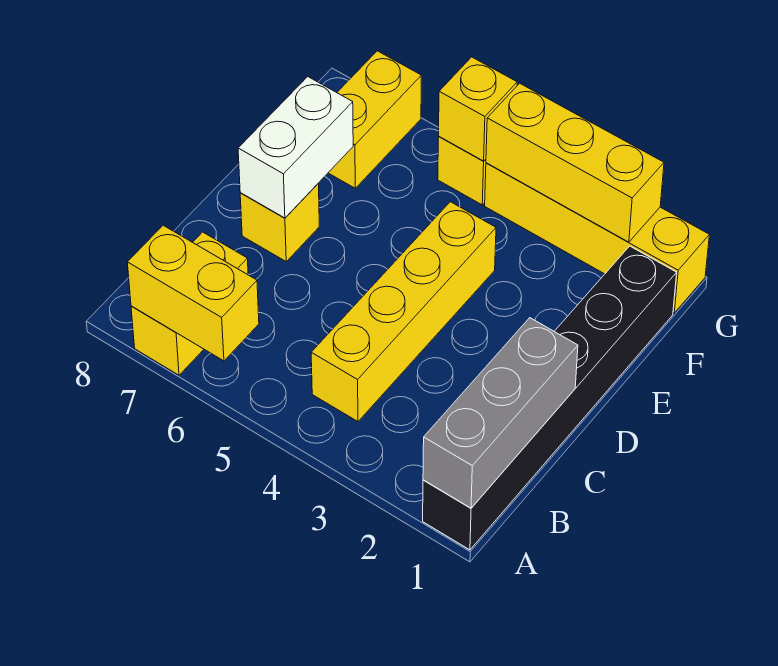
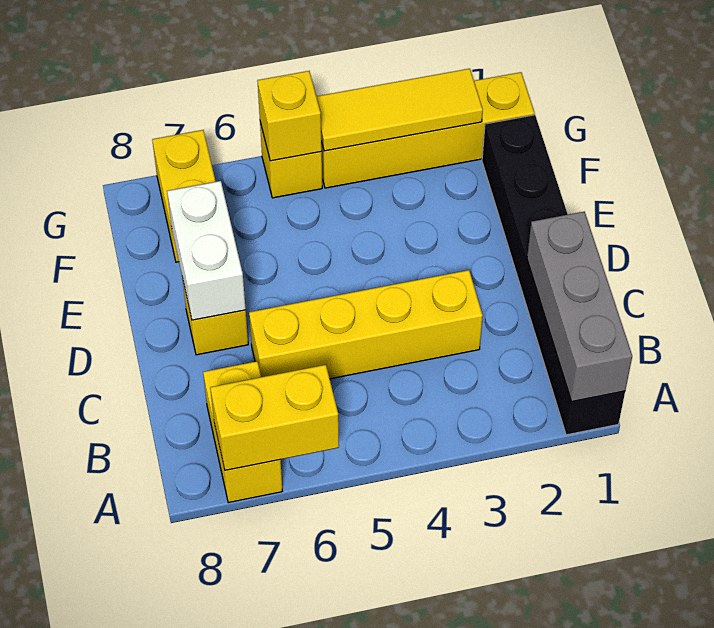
yellow 1x4 brick [311,202,496,421] -> yellow 1x4 brick turned to [249,270,483,379]
yellow 1x3 brick [486,83,664,242] -> yellow 1x3 tile [316,69,483,151]

